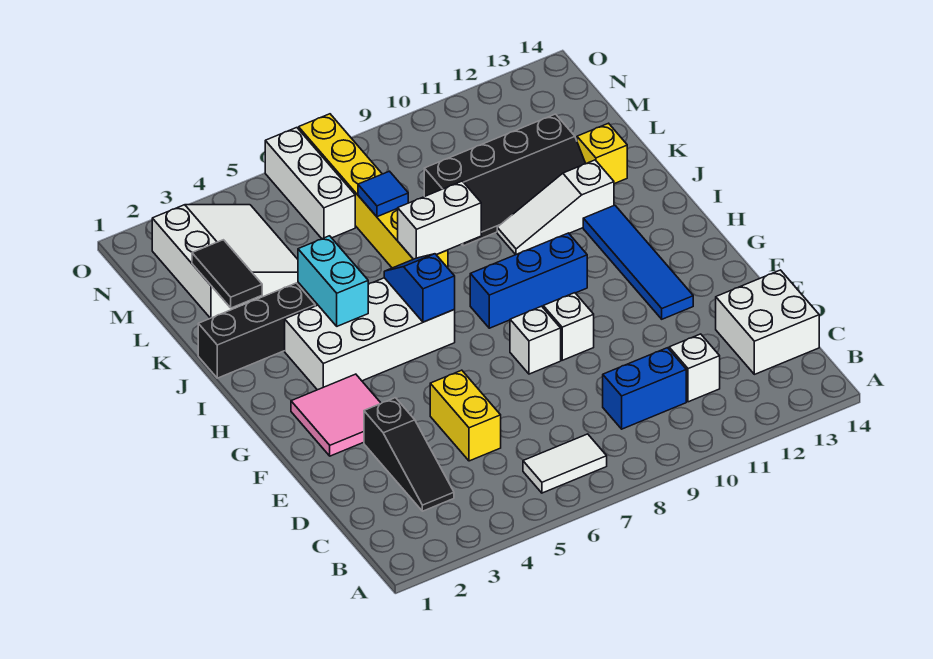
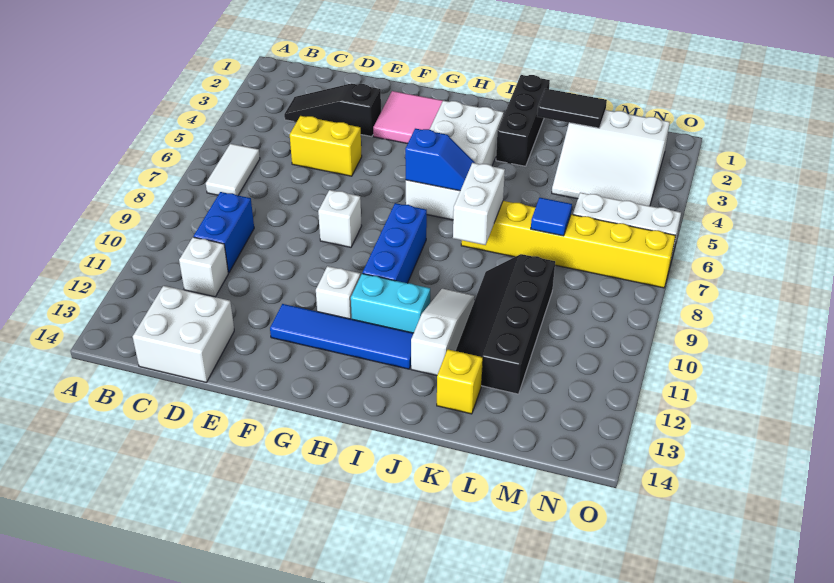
white 1x1 brick [543,293,594,360] -> white 1x1 brick moved to [316,266,360,319]
cyan 1x2 brick [298,236,368,326] -> cyan 1x2 brick moved to [351,274,430,333]

